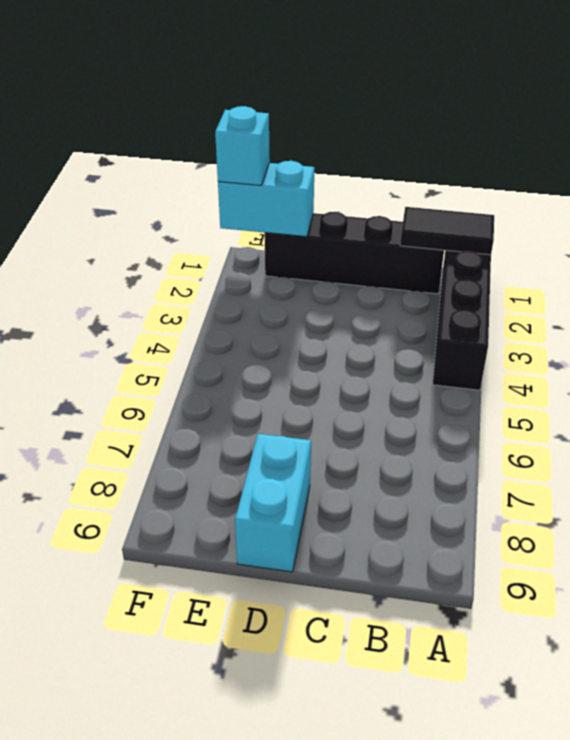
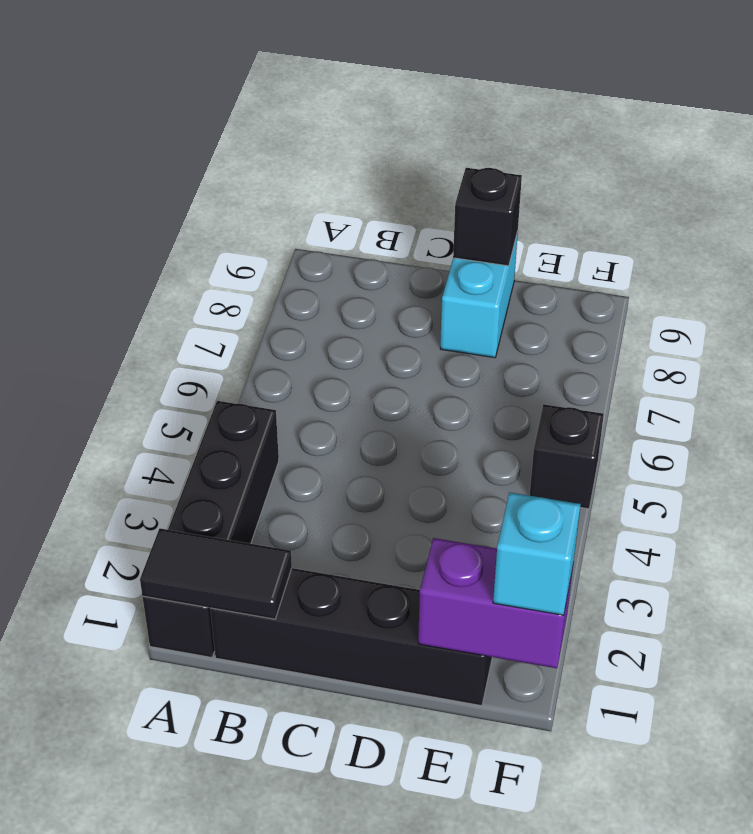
none -> black 1x1 brick [453,168,522,266]
cyan 1x2 brick [218,161,315,237] -> purple 1x2 brick [418,538,573,668]
none -> black 1x1 brick [530,404,604,509]

